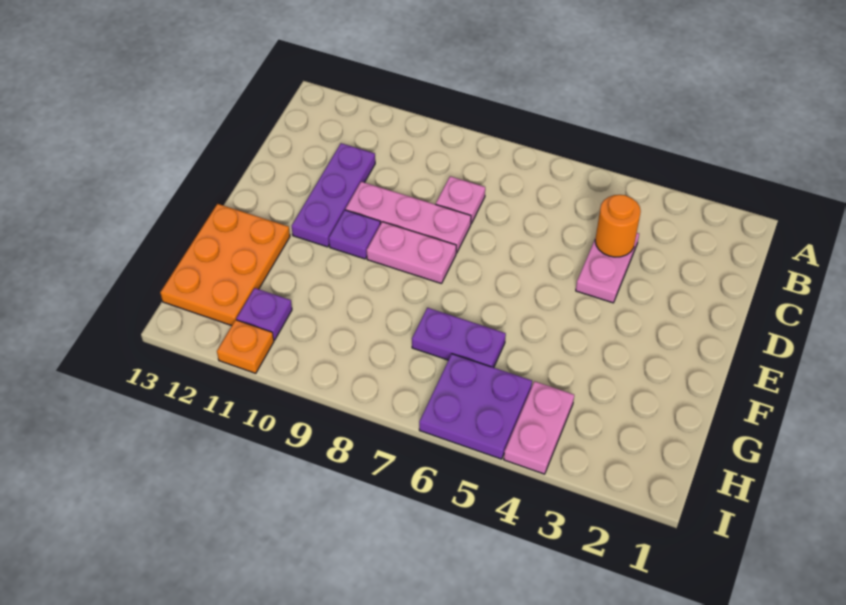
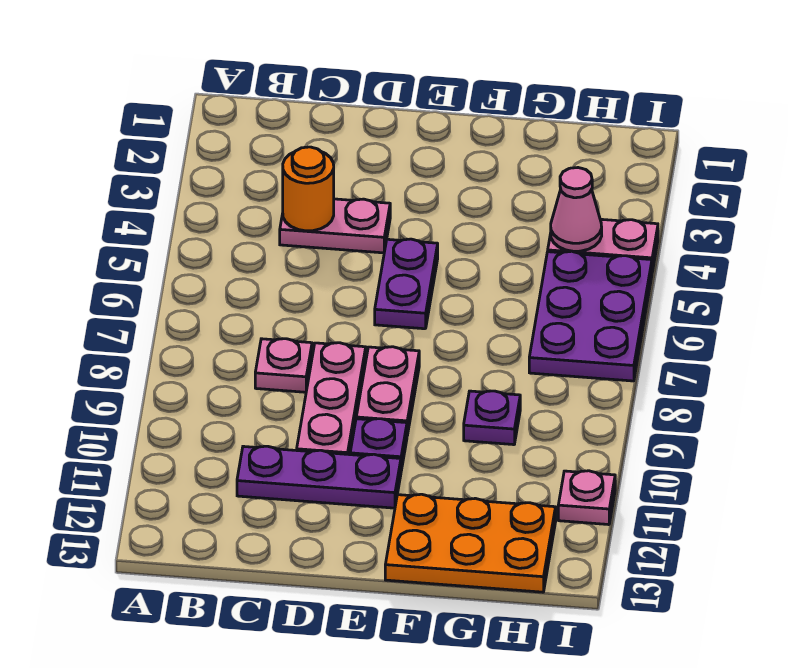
purple 1x2 plate [412,308,506,368] -> purple 1x2 plate moved to [375,239,438,329]
none -> pink 1x1 cone [551,168,602,251]
purple 2x2 plate [419,354,532,459] -> purple 2x3 plate [529,251,652,381]
purple 1x1 plate [236,288,292,340] -> purple 1x1 plate moved to [464,391,520,445]
orange 1x1 plate [217,320,274,373] -> pink 1x1 plate [558,471,615,525]

